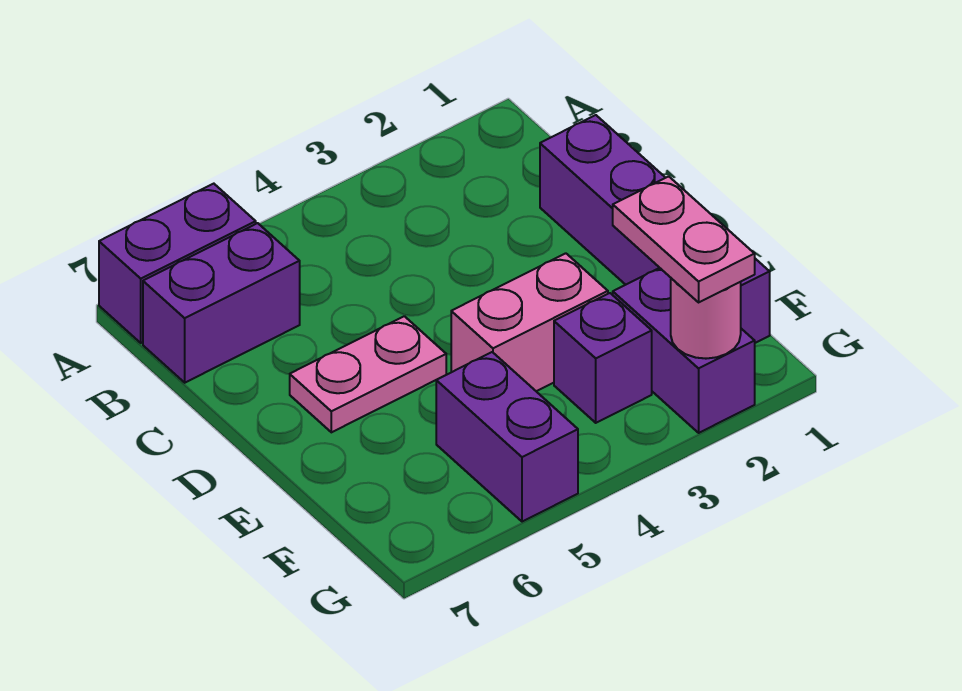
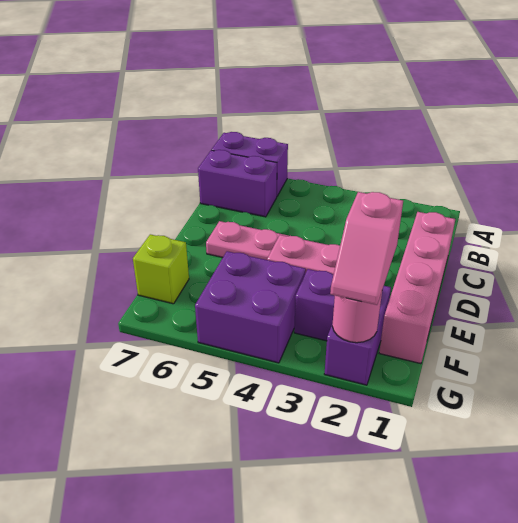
purple 1x4 brick [540,115,770,343] -> pink 1x4 brick [379,212,455,364]
pink 1x2 plate [613,176,755,302] -> pink 1x2 slope [330,192,403,305]
purple 1x2 brick [436,352,578,522] -> purple 2x2 brick [195,251,306,363]
none -> lime 1x1 brick [133,234,189,304]

